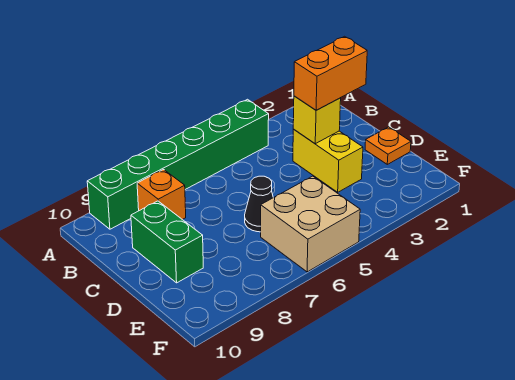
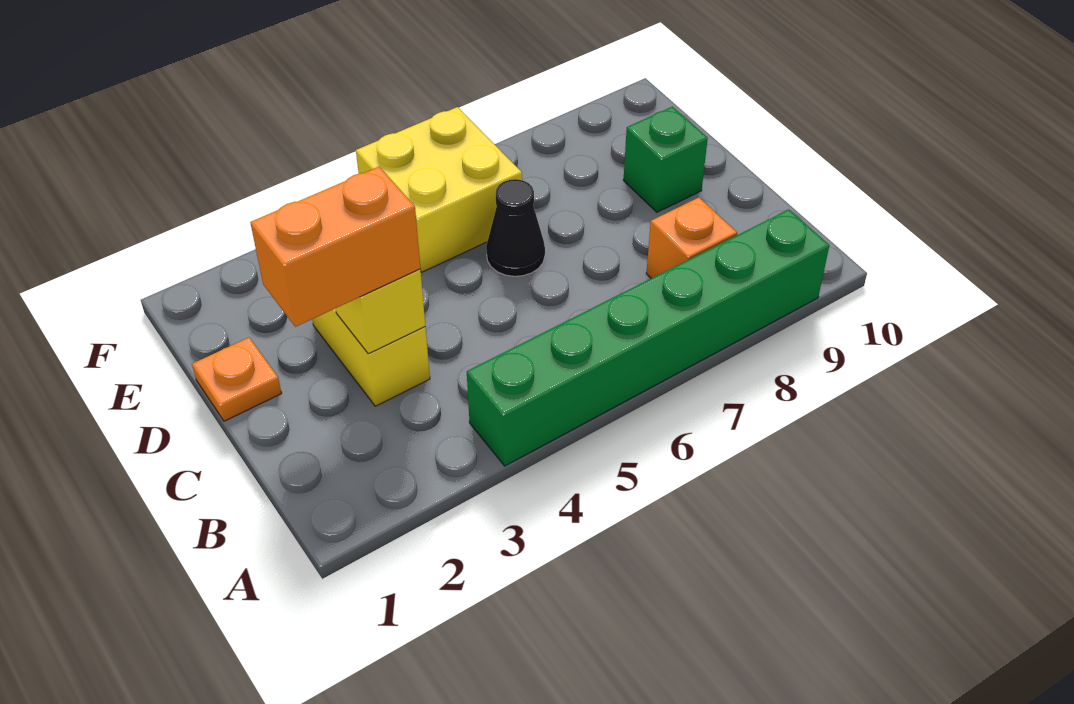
green 1x2 brick [131,201,203,283] -> green 1x1 brick [623,107,708,212]
tan 2x2 brick [261,176,360,272] -> yellow 2x2 brick [356,107,522,272]

